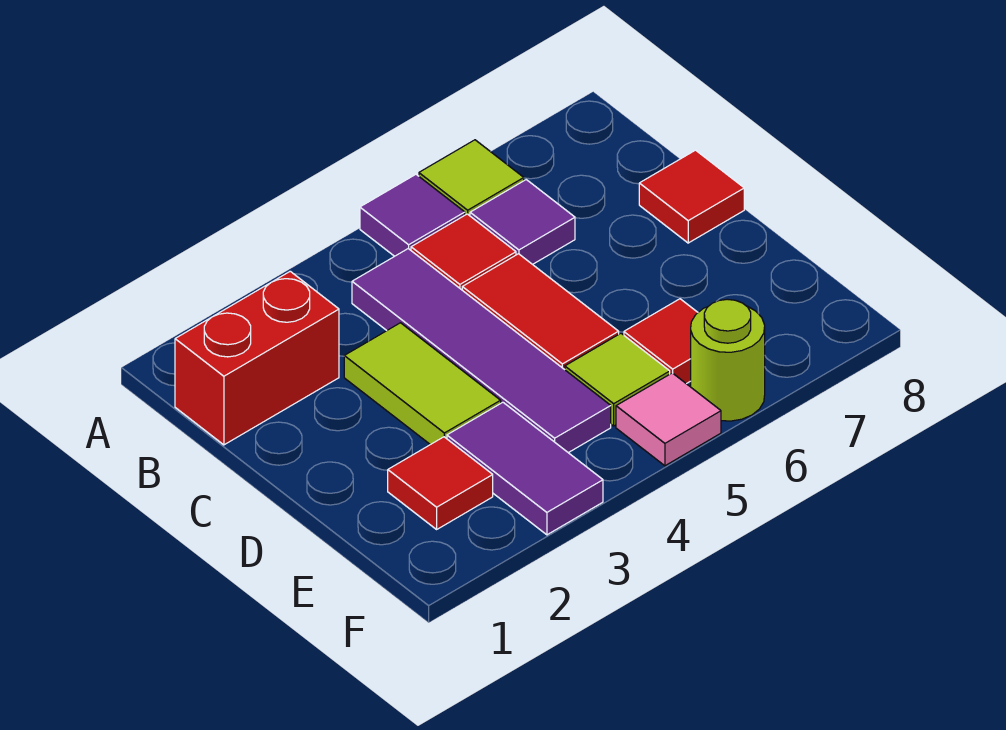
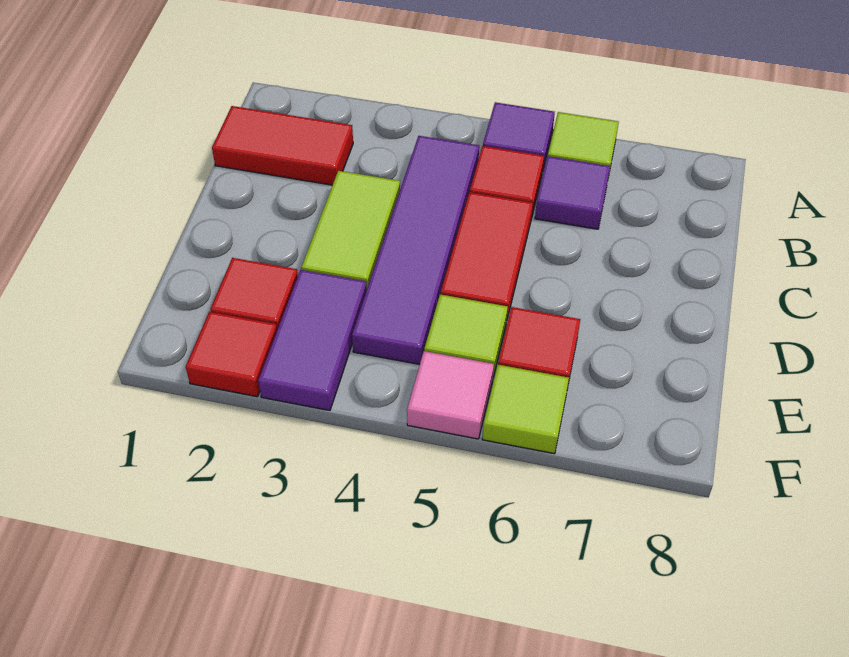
red 1x2 brick [175,271,339,445] -> red 1x2 tile [212,106,353,185]
red 1x1 tile [639,150,744,243] -> red 1x1 tile moved to [186,312,277,397]
lime 1x1 round brick [691,299,765,421] -> lime 1x1 tile [482,365,569,454]

